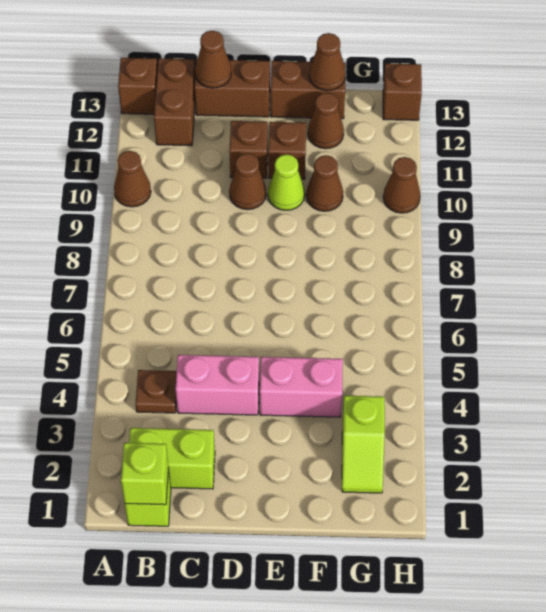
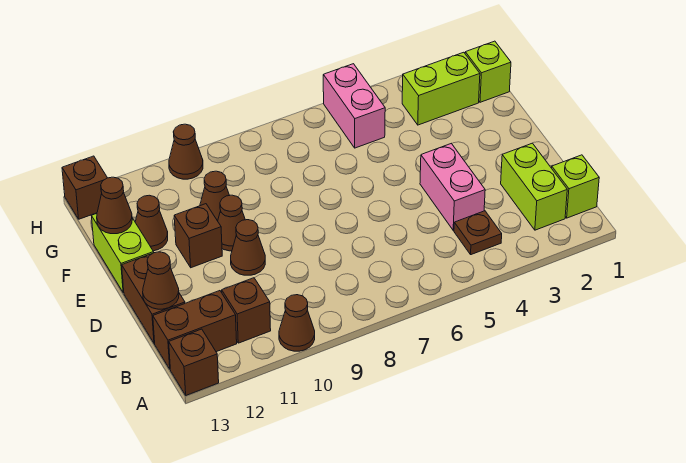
lime 1x1 brick [121,443,168,505] -> lime 1x1 brick moved to [465,41,511,102]
brown 1x1 brick [229,121,268,178] -> brown 1x1 brick moved to [222,278,271,343]
pink 1x2 brick [260,357,343,417] -> pink 1x2 brick moved to [323,64,385,148]
lime 1x1 cone [268,154,305,210] -> brown 1x1 cone [218,195,245,251]
brown 1x2 brick [271,61,346,119] -> lime 1x2 brick [92,214,154,293]
lime 1x2 slope [342,396,385,493] -> lime 1x2 brick [402,52,480,125]

